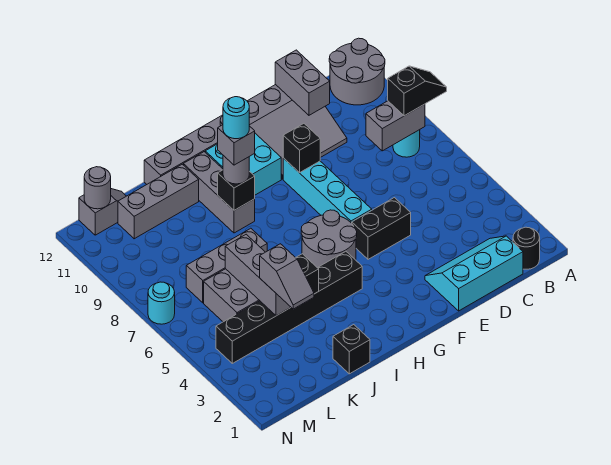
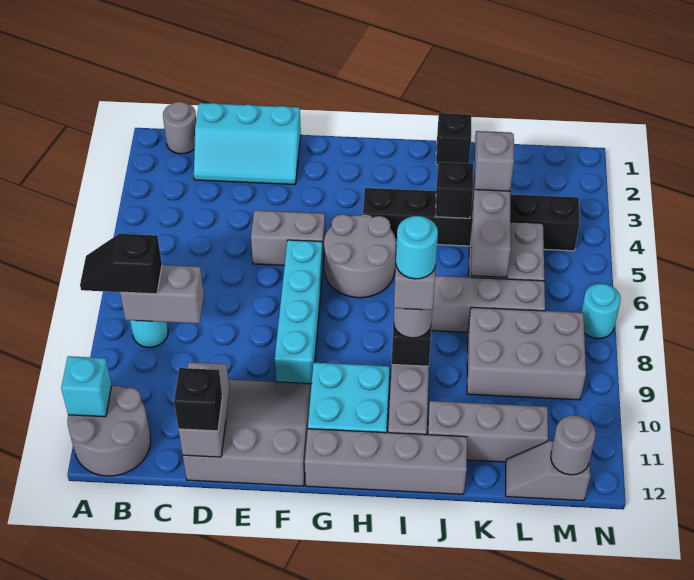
none -> cyan 1x1 brick [61,356,112,417]
black 1x1 round brick [513,227,540,269] -> grey 1x1 round brick [163,102,196,154]
black 1x2 brick [352,198,411,259] -> grey 1x2 brick [251,210,325,265]
black 1x1 brick [283,124,320,173] -> black 1x1 brick moved to [174,368,222,431]
none -> grey 2x3 brick [467,307,586,400]

